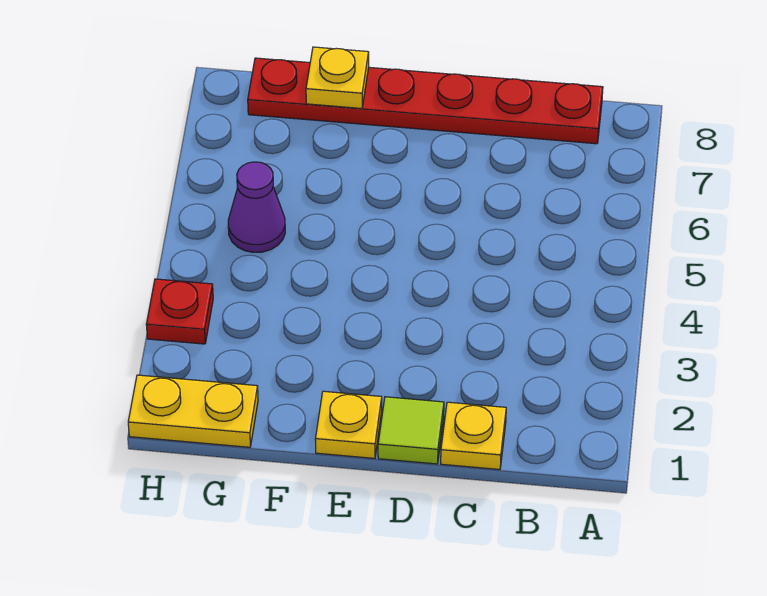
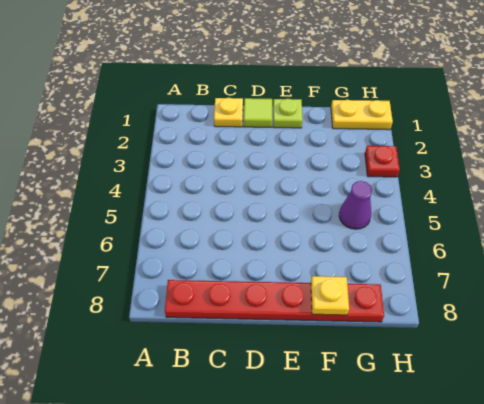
yellow 1x1 plate [315,391,382,458] -> lime 1x1 plate [273,99,302,128]

